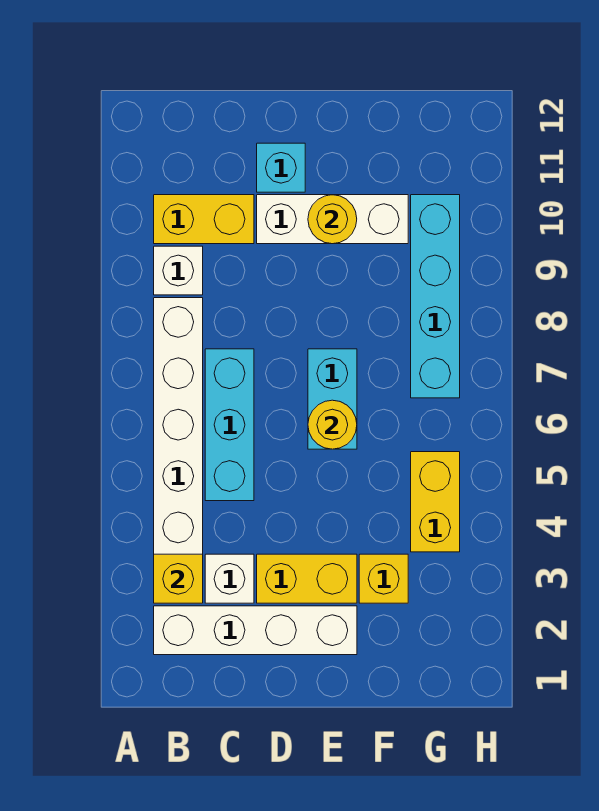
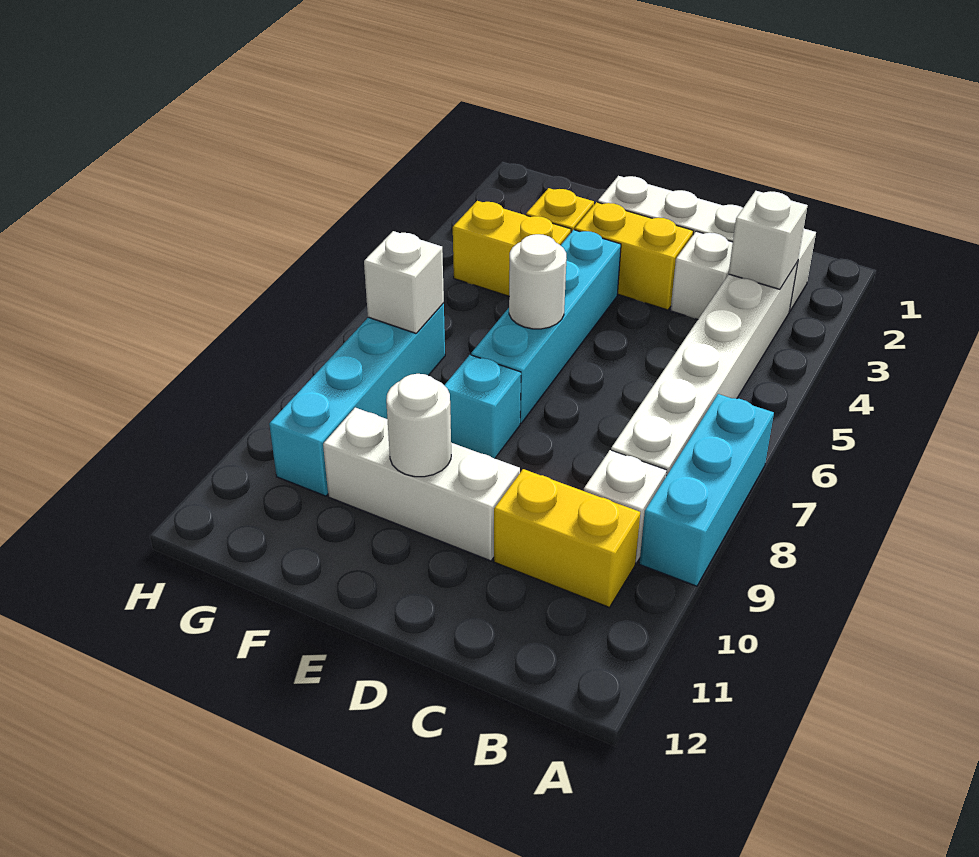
yellow 1x1 brick [154,554,203,603] -> white 1x1 brick [729,191,808,289]
cyan 1x3 brick [205,349,254,501] -> cyan 1x3 brick moved to [639,394,774,586]
cyan 1x1 brick [257,143,305,192] -> cyan 1x1 brick moved to [444,355,521,458]
cyan 1x2 brick [308,349,357,449] -> cyan 1x4 brick [471,230,621,423]
yellow 1x1 round brick [308,400,357,449] -> white 1x1 round brick [509,234,566,329]
yellow 1x1 round brick [308,195,357,244] -> white 1x1 round brick [386,374,451,477]
yellow 1x2 brick [411,452,460,552] -> yellow 1x2 brick turned to [453,201,571,296]
none -> white 1x1 brick [364,231,444,333]

